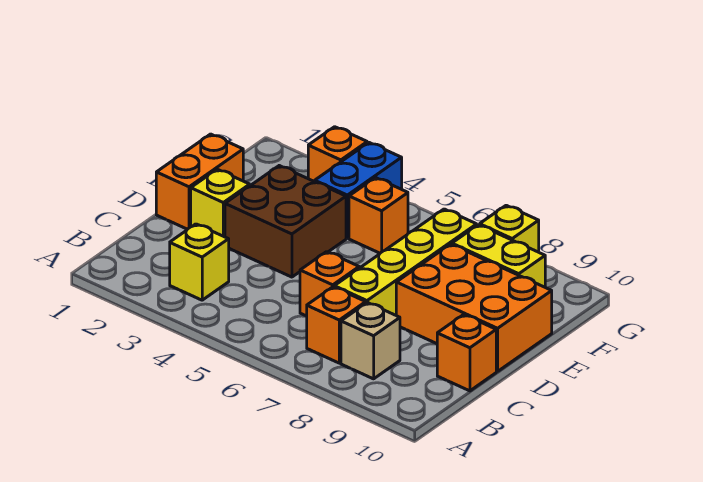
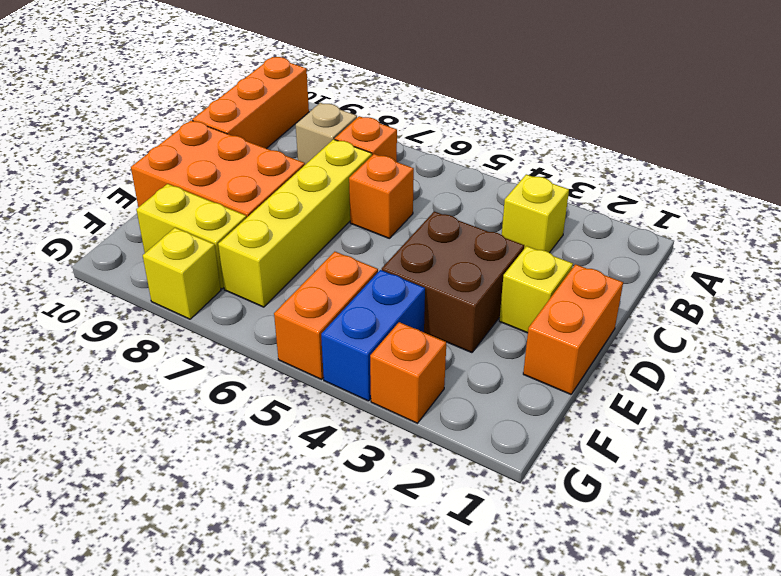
orange 1x1 brick [437,315,496,391] -> orange 1x3 brick [192,57,309,149]
orange 1x1 brick [349,178,408,253] -> orange 1x2 brick [274,252,378,379]

